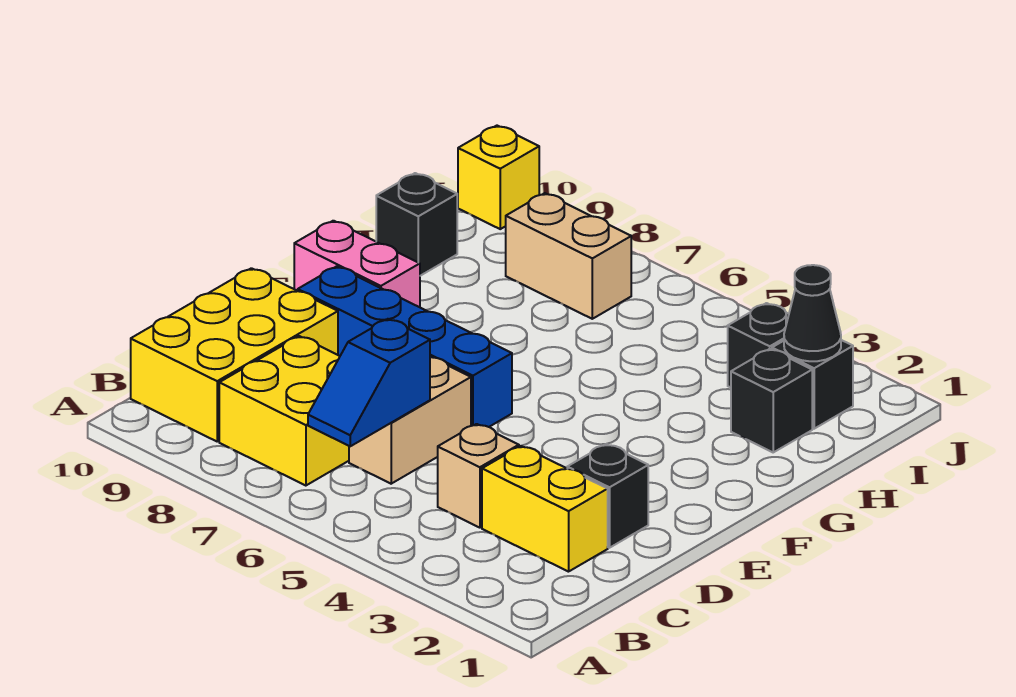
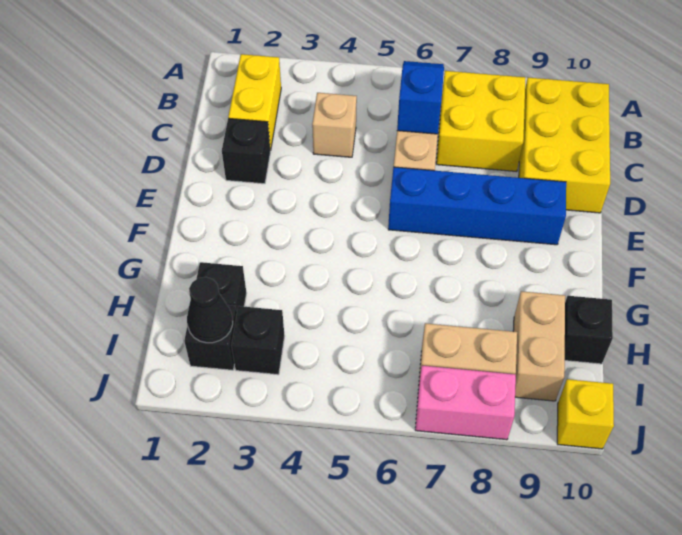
yellow 1x2 brick [482,446,608,572] -> yellow 1x2 brick turned to [228,54,281,150]
pink 1x2 brick [294,221,420,307] -> pink 1x2 brick moved to [415,366,516,440]
none -> tan 1x2 brick [513,291,565,401]

